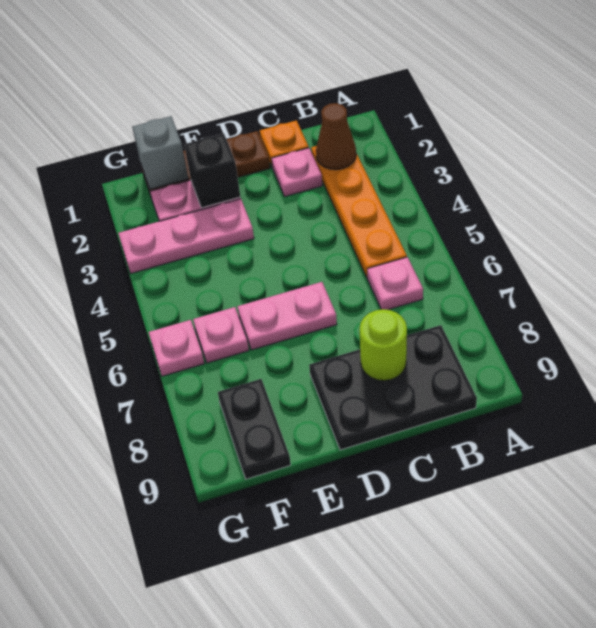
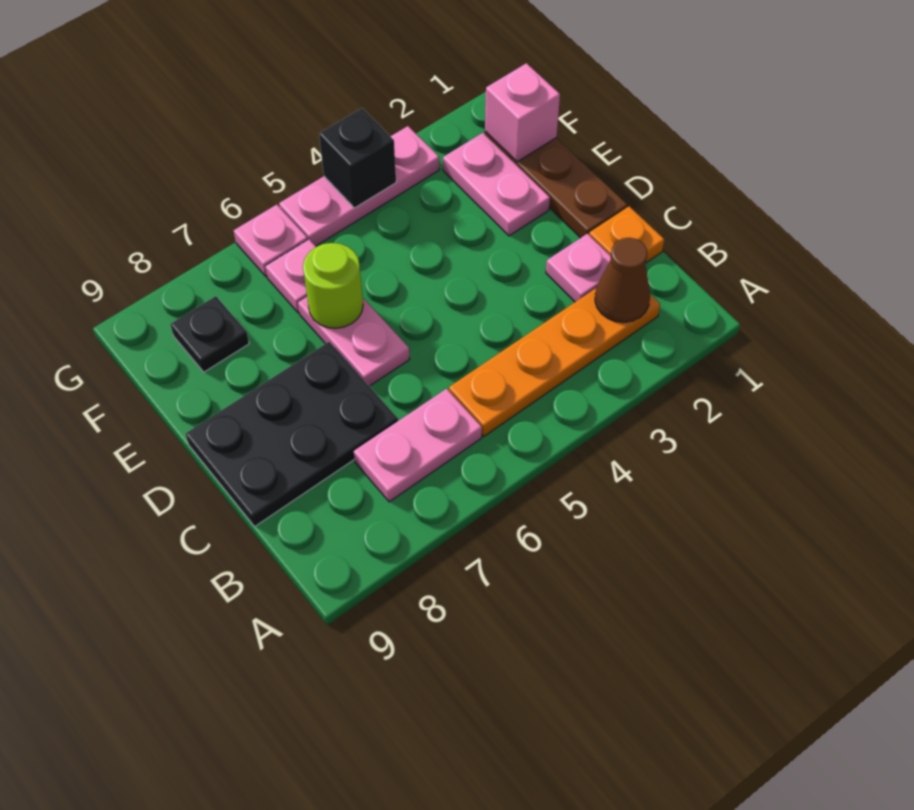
pink 1x1 plate [367,257,423,310] -> pink 1x2 plate [354,389,482,502]
black 2x3 plate [309,325,477,450] -> black 2x3 plate turned to [186,342,398,527]
lime 1x1 round brick [360,309,407,381] -> lime 1x1 round brick moved to [303,243,363,328]
black 1x1 brick [184,134,240,208] -> black 1x1 brick moved to [319,108,396,208]
pink 1x3 plate [118,199,254,273] -> pink 1x3 plate turned to [279,126,439,246]
grey 1x1 brick [132,116,188,189] -> pink 1x1 brick [485,63,560,162]
black 1x2 plate [218,379,291,479] -> black 1x1 plate [170,296,249,372]

